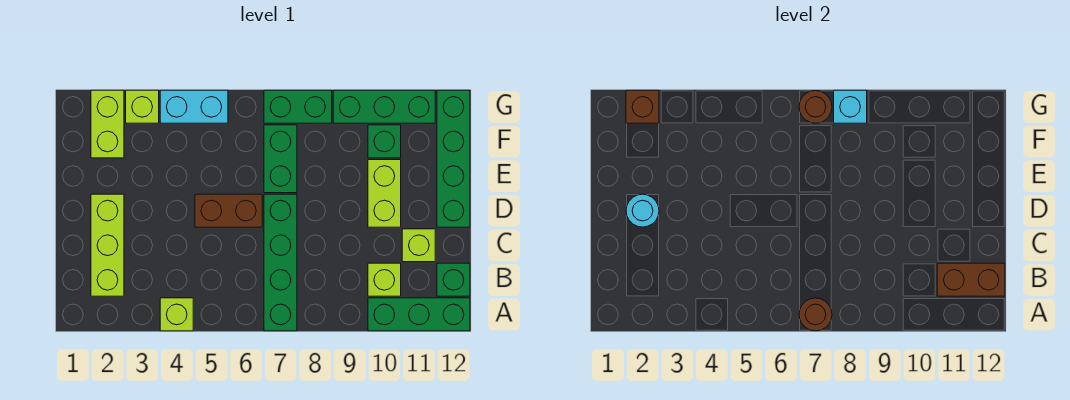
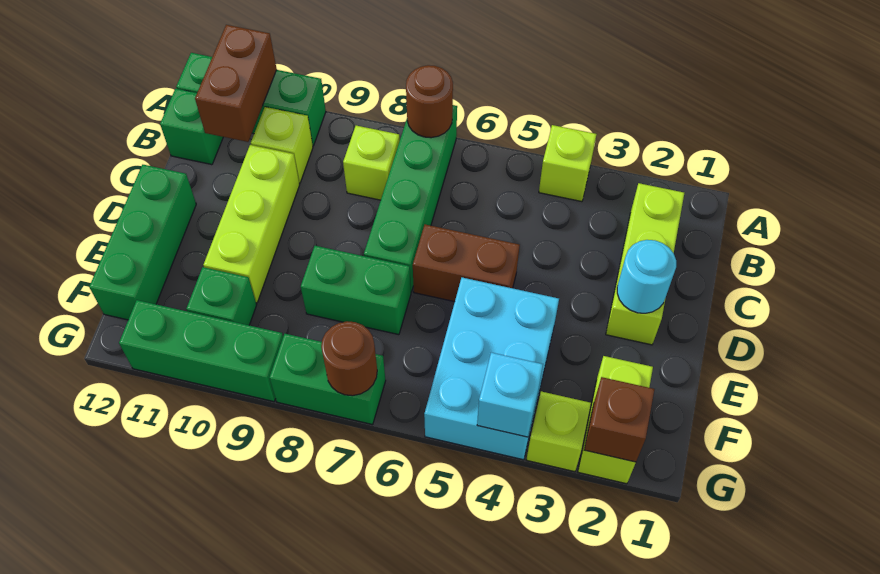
brown 1x2 brick [937,263,1005,296] -> brown 1x2 brick turned to [195,25,277,142]
lime 1x1 brick [402,229,435,262] -> lime 1x1 brick moved to [343,126,400,200]
lime 1x2 brick [368,160,401,227] -> lime 1x3 brick [203,145,300,303]
green 1x4 brick [437,90,470,227] -> green 1x3 brick [89,165,196,320]
green 1x2 brick [264,125,297,193] -> green 1x2 brick turned to [301,246,411,335]
cyan 1x2 brick [160,90,228,123] -> cyan 2x3 brick [424,278,559,460]
cyan 1x1 brick [834,90,867,123] -> cyan 1x1 brick moved to [477,353,543,437]

